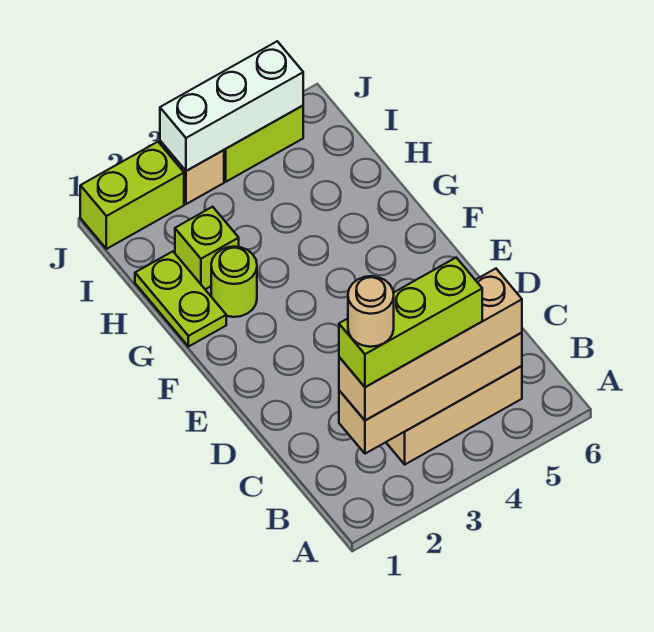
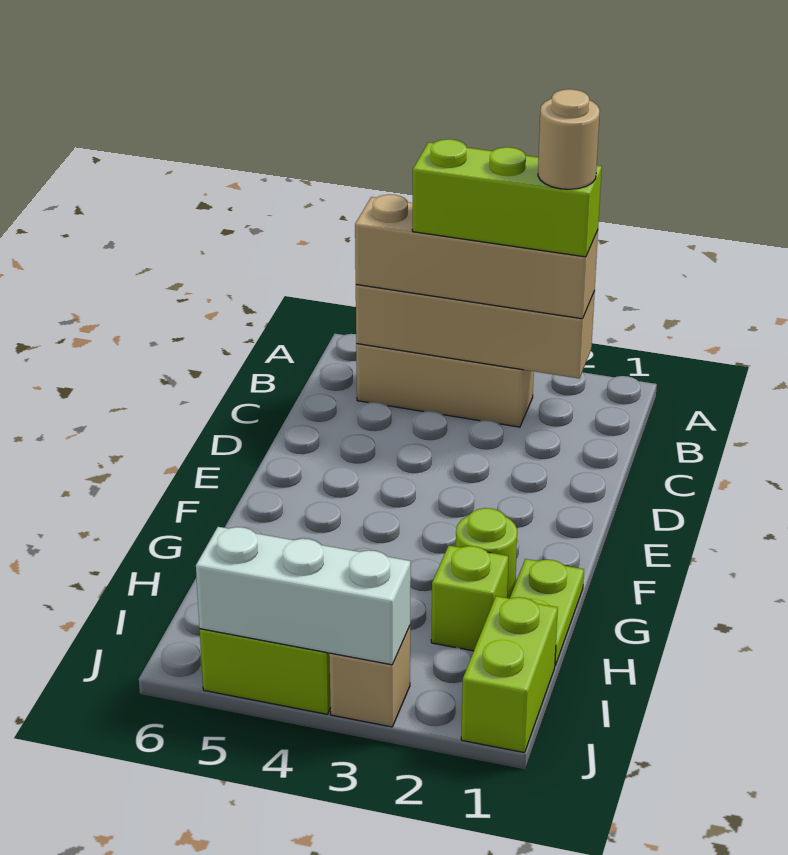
lime 1x2 brick [80,142,184,249] -> lime 1x2 brick turned to [461,596,558,753]

